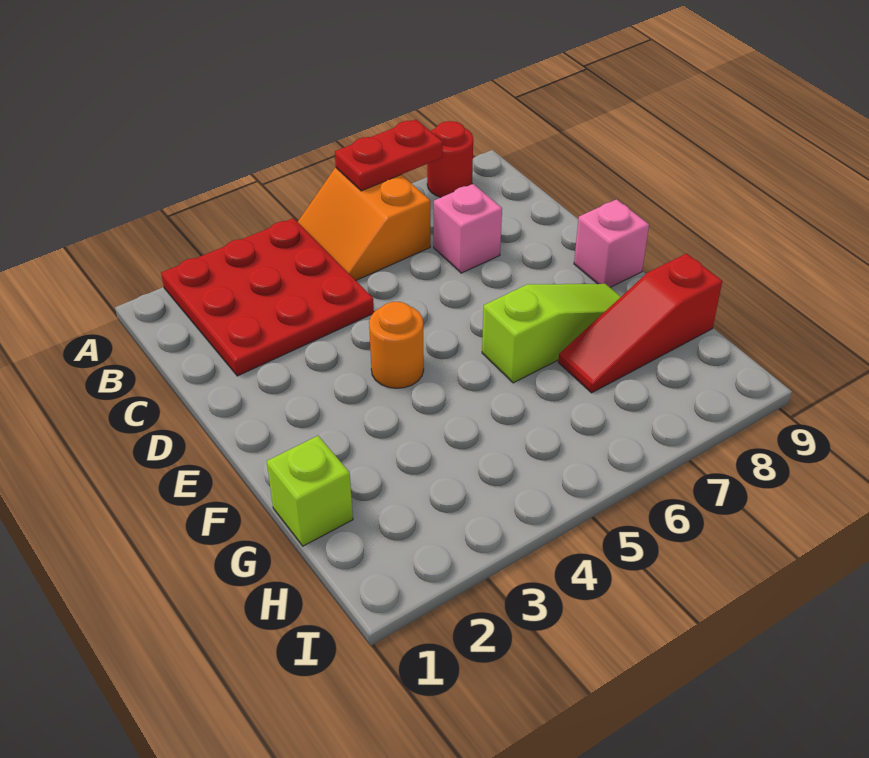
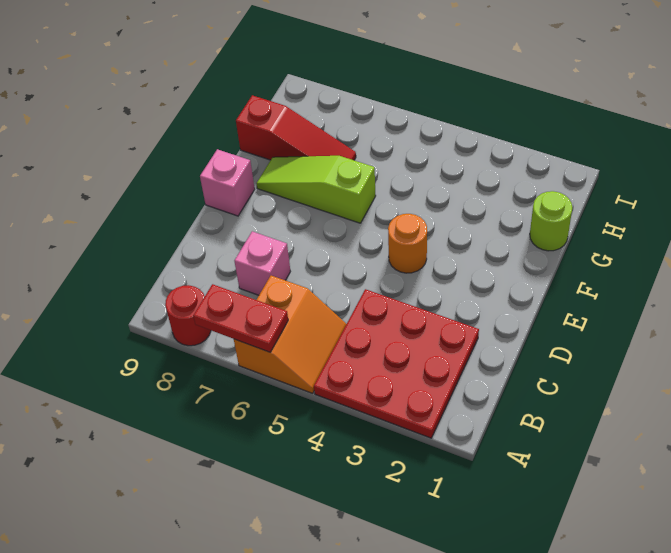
lime 1x1 brick [267,436,353,546] -> lime 1x1 round brick [530,191,572,251]

